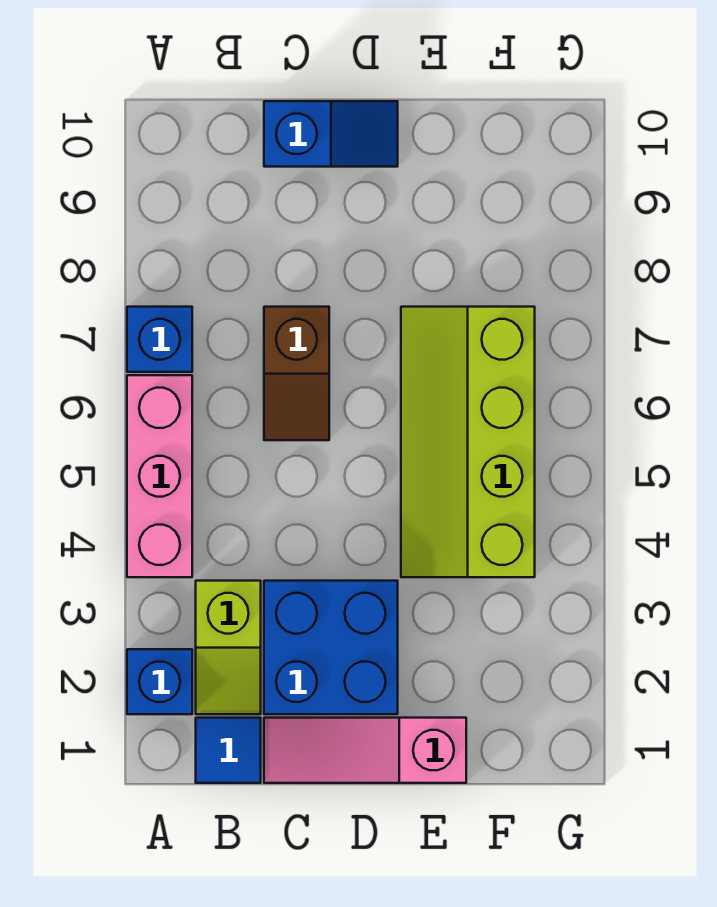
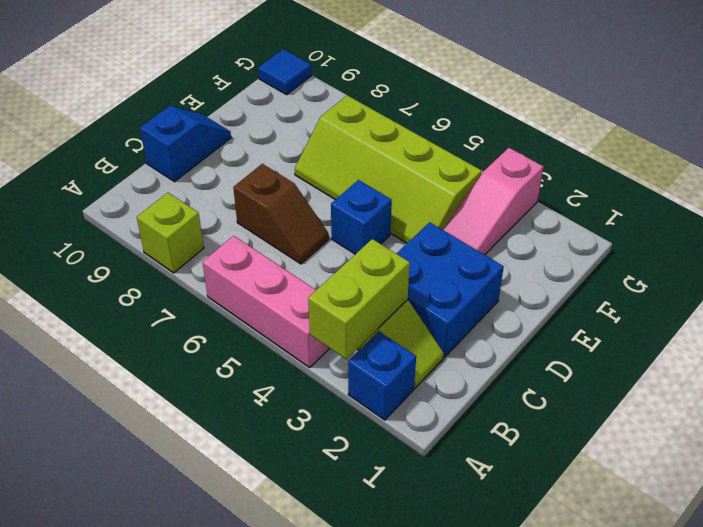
none -> lime 1x2 brick [308,239,410,359]
blue 1x1 brick [127,307,192,372] -> blue 1x1 brick moved to [331,180,392,254]
none -> lime 1x1 brick [137,193,204,273]
blue 1x1 tile [196,718,261,783] -> blue 1x1 tile moved to [258,49,311,95]
pink 1x3 slope [264,718,466,783] -> pink 1x3 slope moved to [443,148,543,255]

